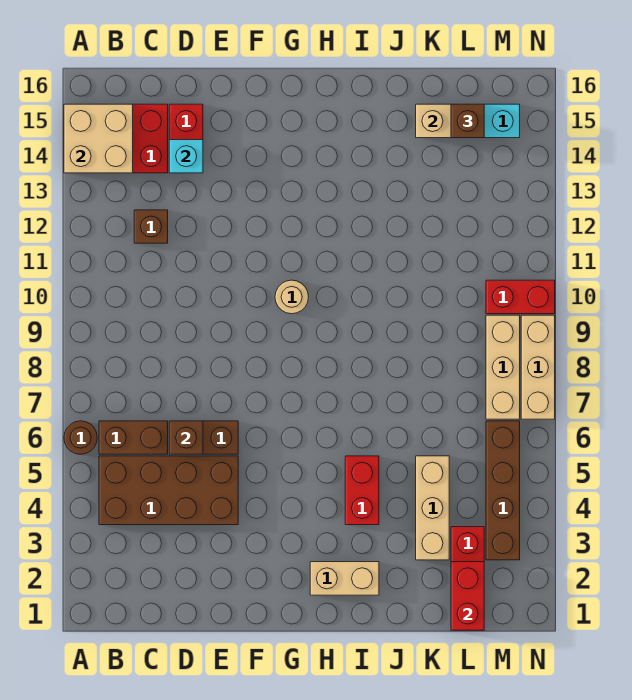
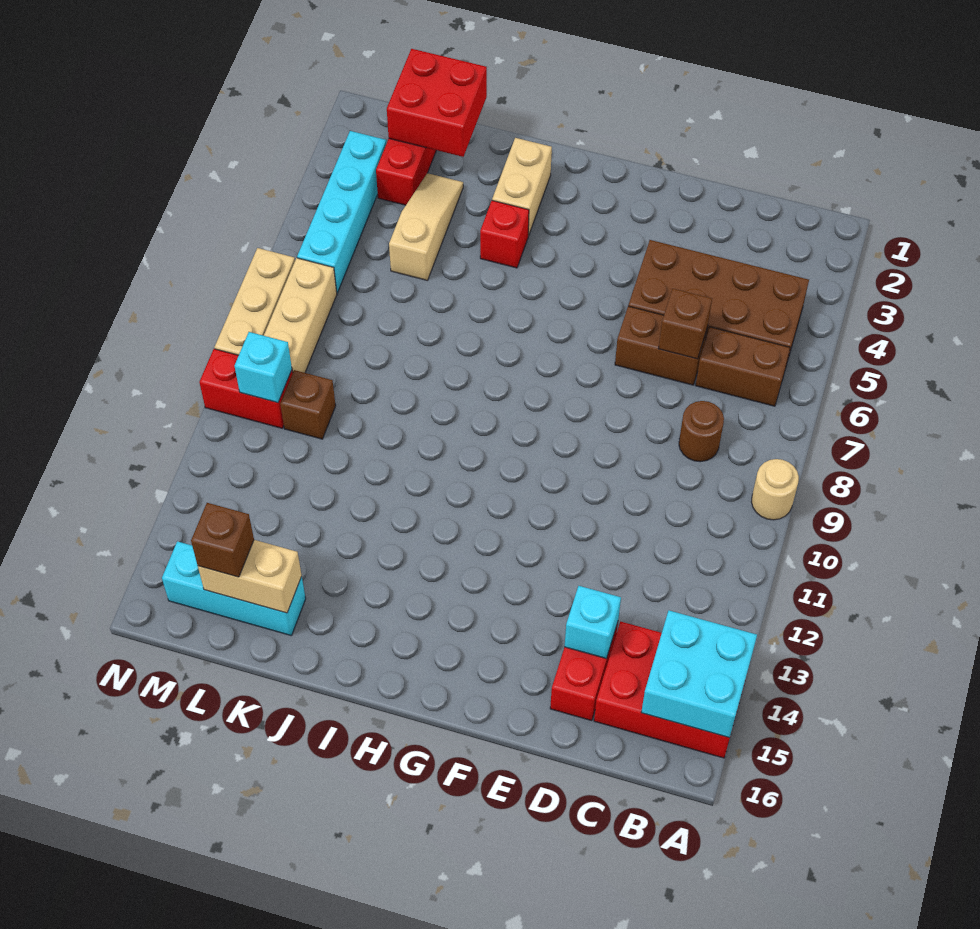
brown 1x1 round brick [64,421,97,454] -> brown 1x1 round brick moved to [679,401,724,462]
tan 2x2 brick [64,104,133,173] -> cyan 2x2 brick [641,611,757,738]
brown 1x1 brick [134,210,168,243] -> brown 1x1 brick moved to [280,370,336,439]
tan 1x1 round brick [275,280,308,314] -> tan 1x1 round brick moved to [751,459,799,520]
tan 1x2 brick [310,562,379,595] -> tan 1x2 brick turned to [492,138,552,236]
red 1x2 brick [345,456,379,525] -> red 1x1 brick [480,201,529,268]
tan 1x3 brick [416,456,449,560] -> tan 1x3 slope [389,173,463,281]
red 1x2 brick [451,562,484,630] -> red 2x2 brick [387,49,487,157]
brown 1x4 brick [486,421,520,560] -> cyan 1x4 brick [297,131,386,293]
none -> cyan 1x1 brick [235,332,292,403]

